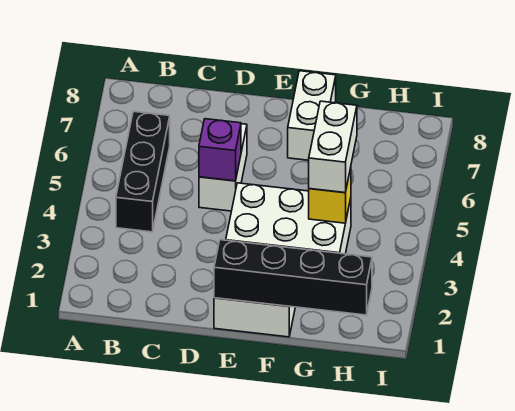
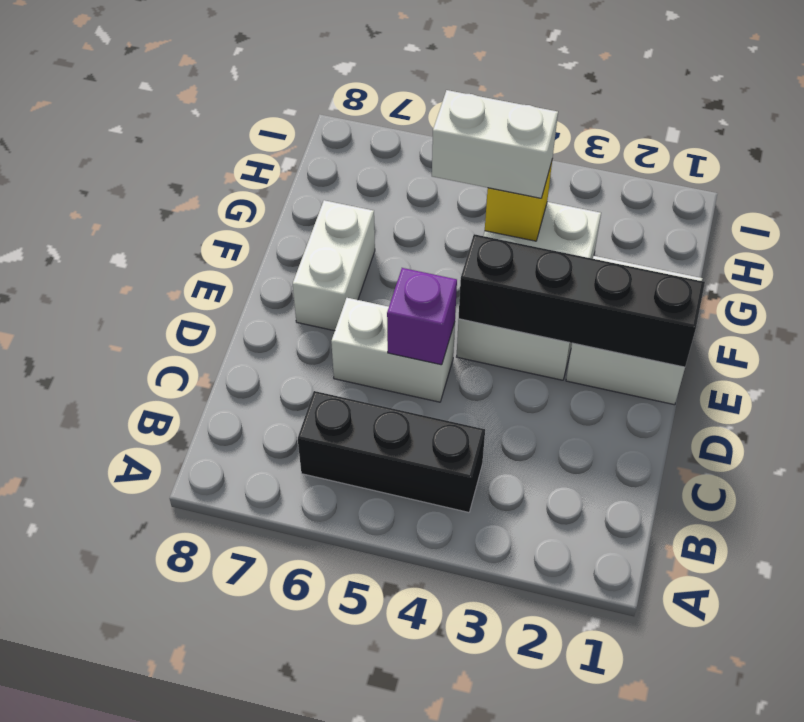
black 1x4 brick [214,240,372,315] -> black 1x4 brick turned to [459,234,705,367]
white 1x2 brick [288,71,336,160] -> white 1x2 brick turned to [293,200,375,331]

